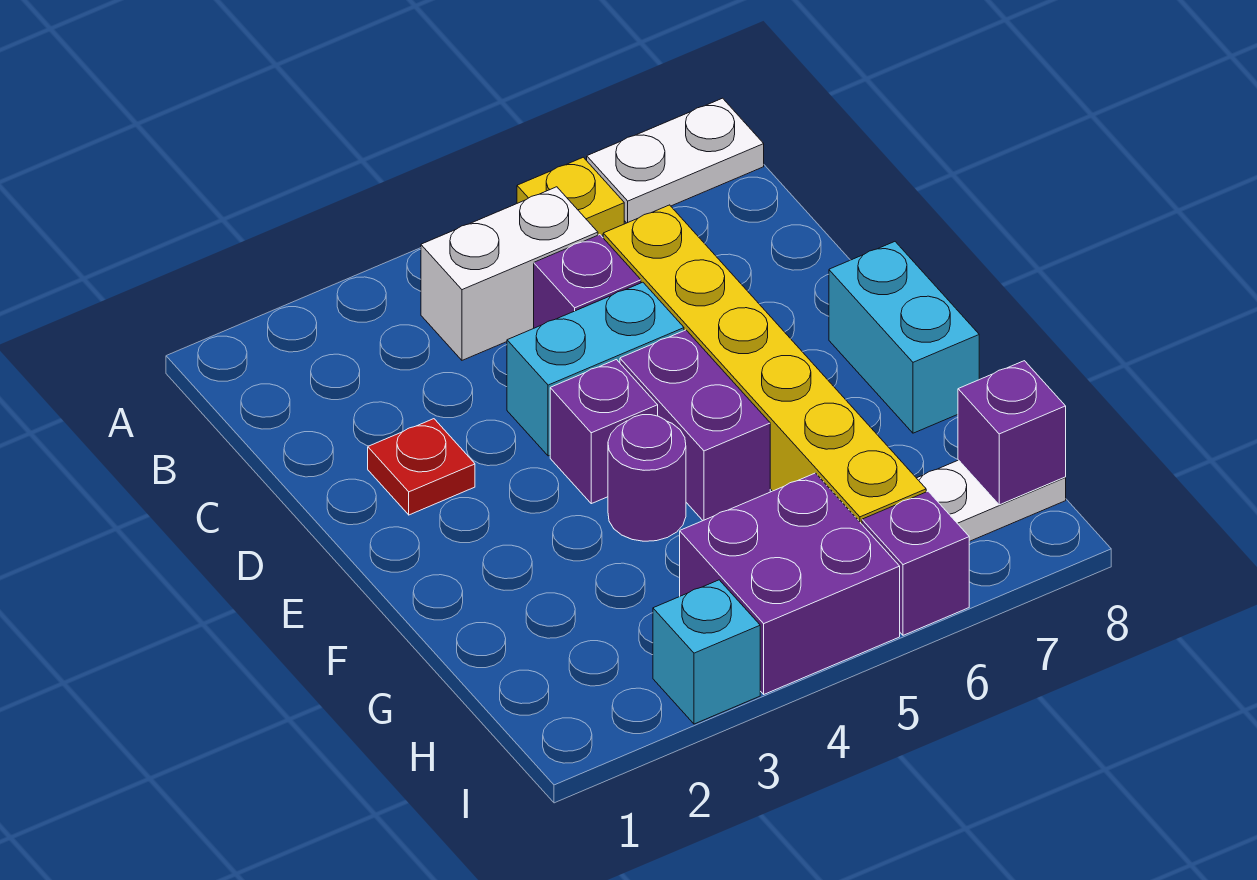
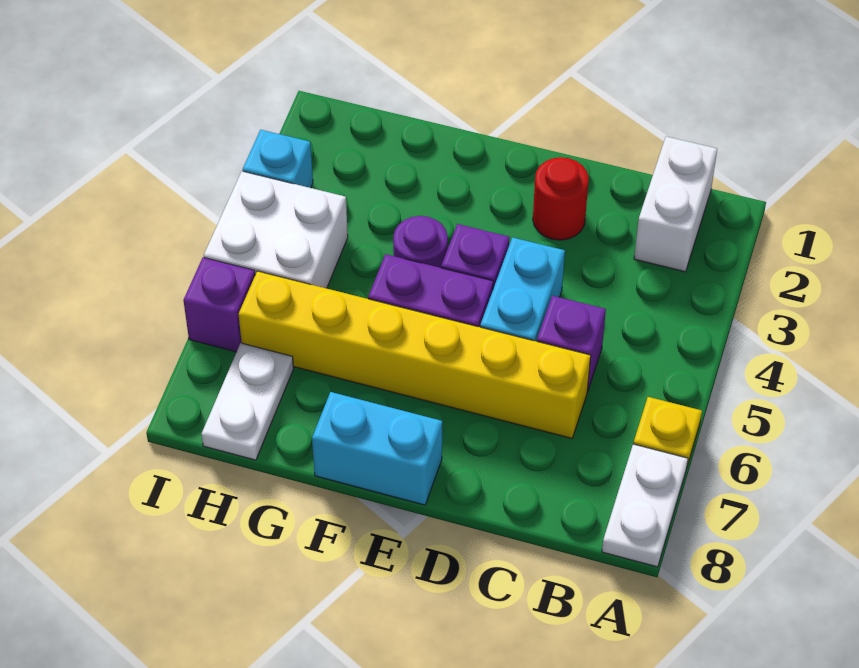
white 1x2 brick [421,187,598,360] -> white 1x2 brick moved to [634,136,717,272]
red 1x1 plate [368,419,475,515] -> red 1x1 round brick [533,157,589,240]
purple 2x2 brick [680,473,900,694] -> white 2x2 brick [204,171,348,288]
purple 1x1 brick [958,361,1066,505] -> none

